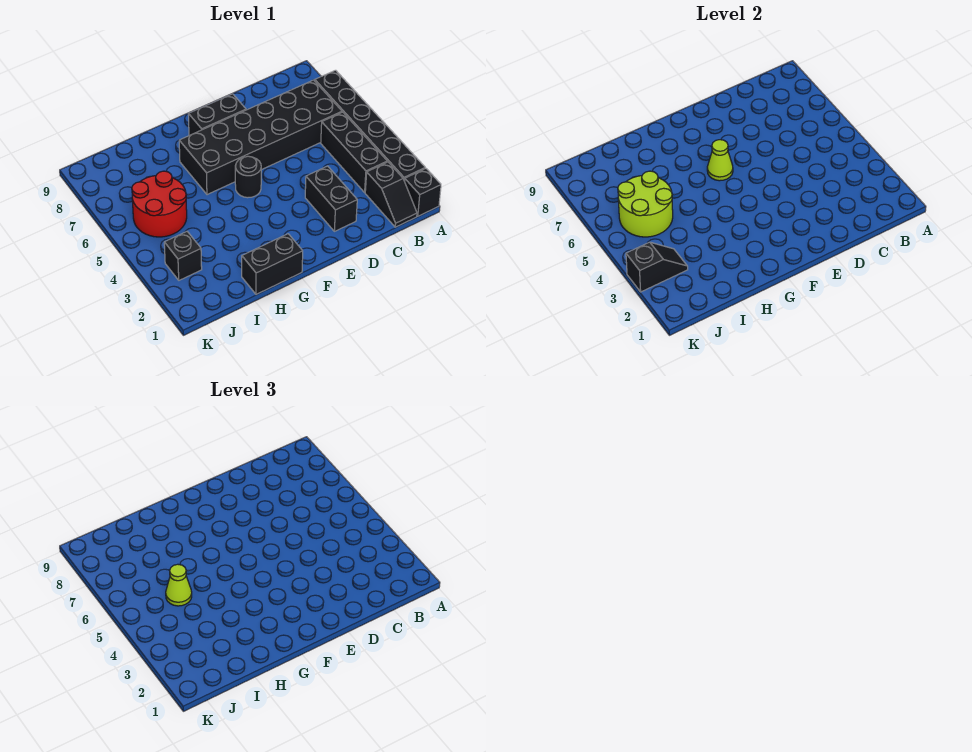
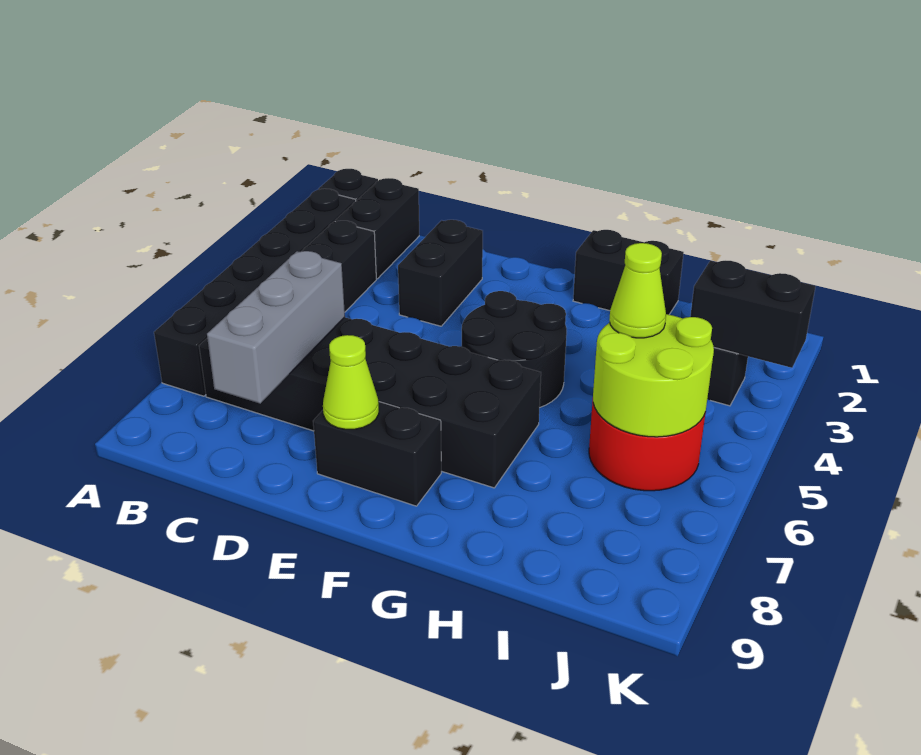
black 1x2 slope [365,162,417,227] -> black 1x2 brick [335,178,419,279]
none -> grey 1x3 brick [207,251,345,403]
black 1x1 round brick [235,156,261,198] -> black 2x2 round brick [462,291,567,408]
lime 1x1 cone [707,140,733,181] -> lime 1x1 cone moved to [323,335,379,429]
black 1x2 slope [626,242,688,292] -> black 1x2 brick [690,261,815,368]

